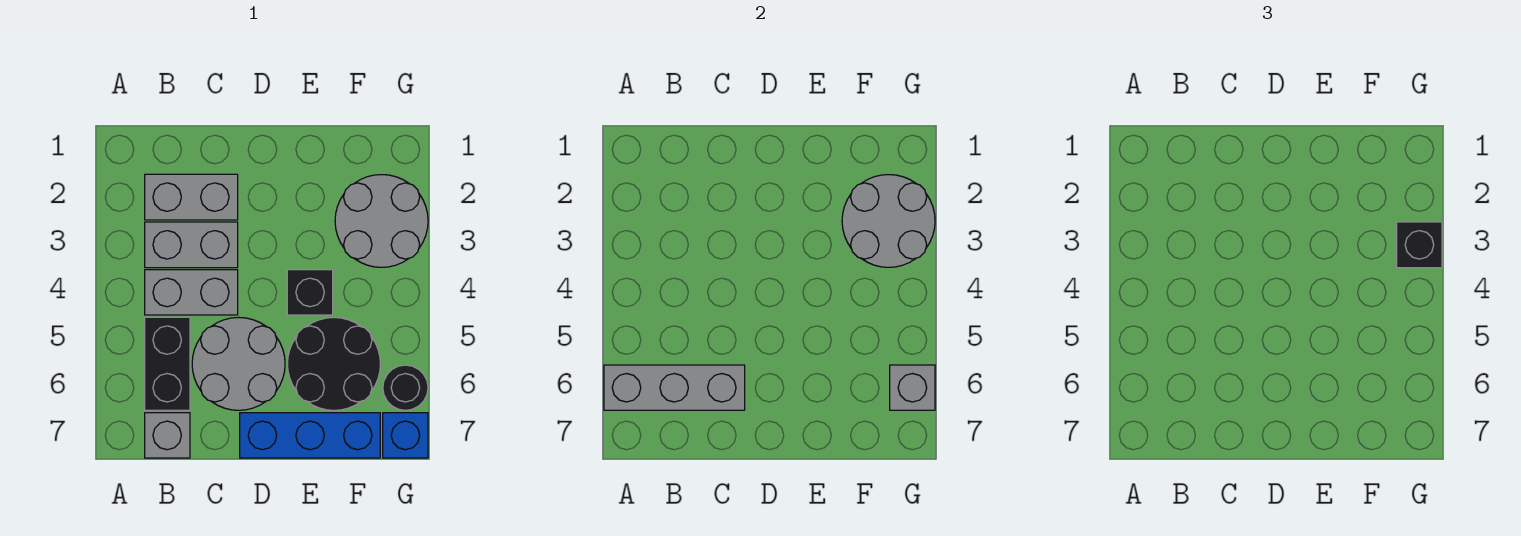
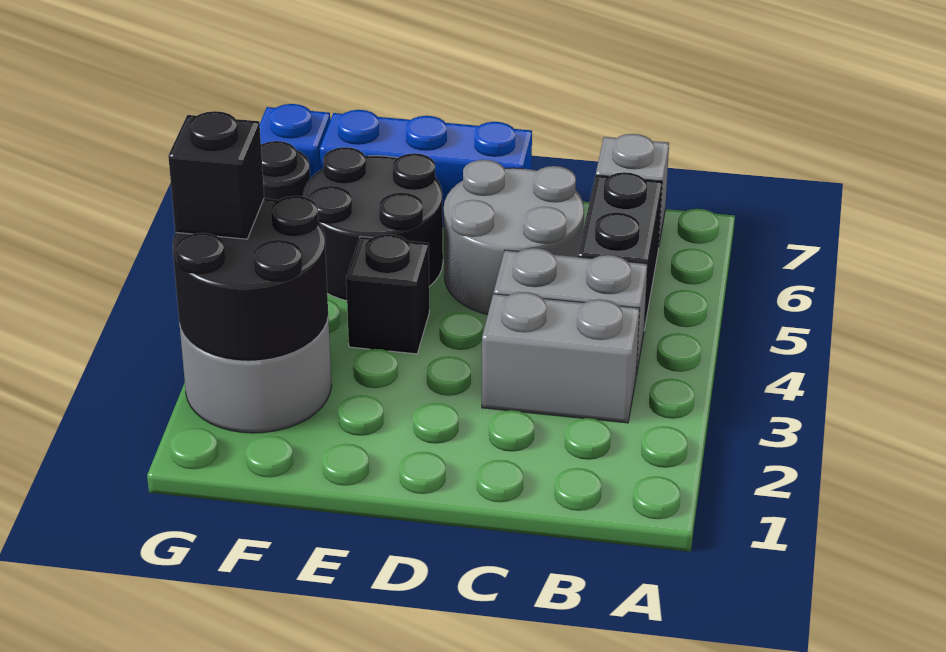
grey 1x3 brick [604,365,745,410] -> none
grey 1x2 brick [145,174,238,220] -> none
grey 2x2 round brick [842,175,935,267] -> black 2x2 round brick [173,196,328,361]
grey 1x1 brick [890,365,935,410] -> none

